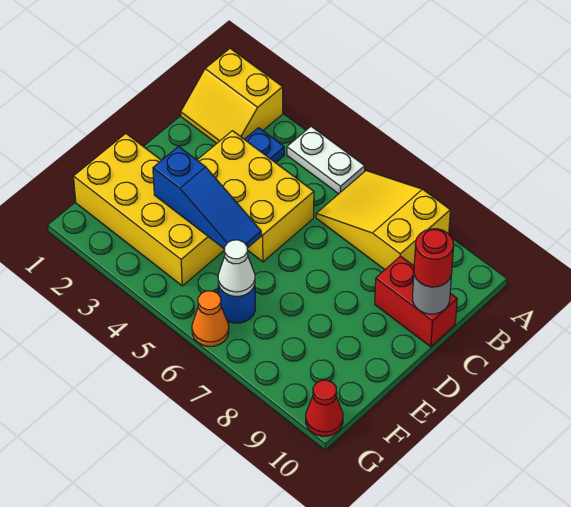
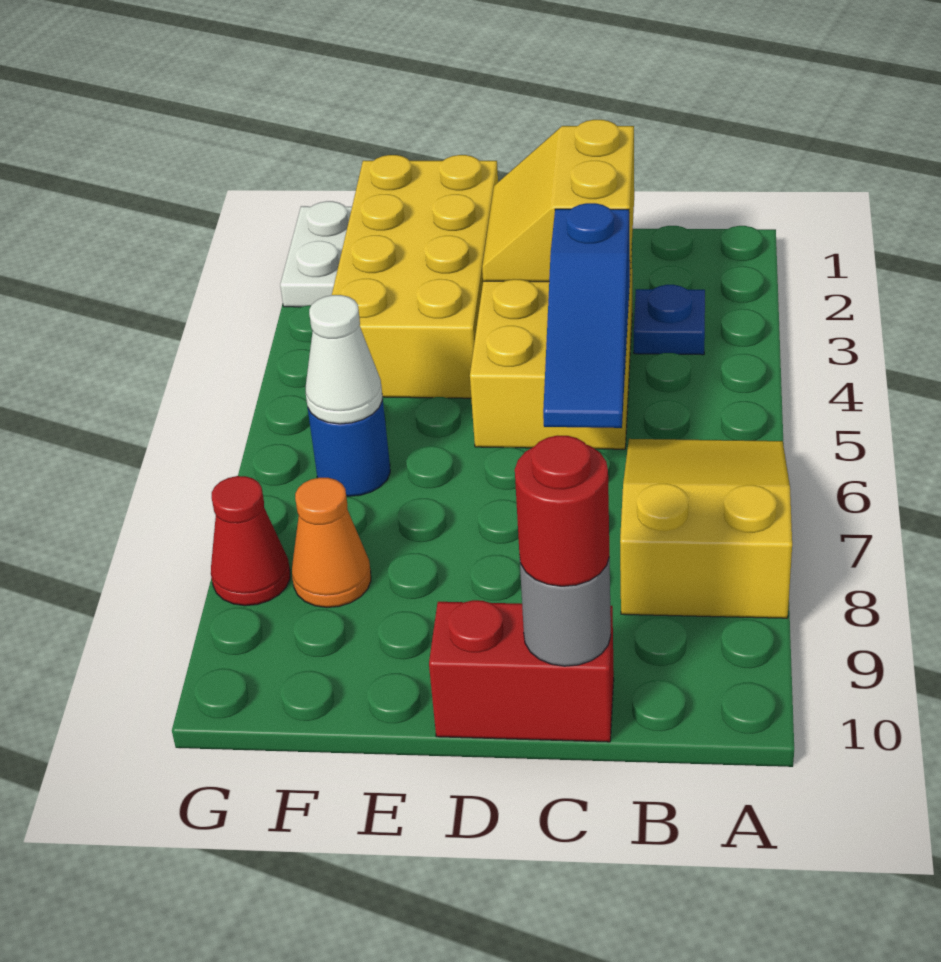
yellow 2x2 slope [181,48,283,144] -> yellow 2x2 slope moved to [482,120,634,282]
white 1x2 plate [287,126,365,194] -> white 1x2 plate moved to [280,201,352,307]
red 1x2 brick [375,256,457,347] -> red 1x2 brick turned to [429,600,614,742]
blue 1x3 slope [153,147,261,249] -> blue 1x3 slope moved to [543,203,630,428]
orange 1x1 cone [192,291,229,346] -> orange 1x1 cone moved to [292,478,371,608]
red 1x1 cone [306,380,343,436] -> red 1x1 cone moved to [211,476,290,606]

